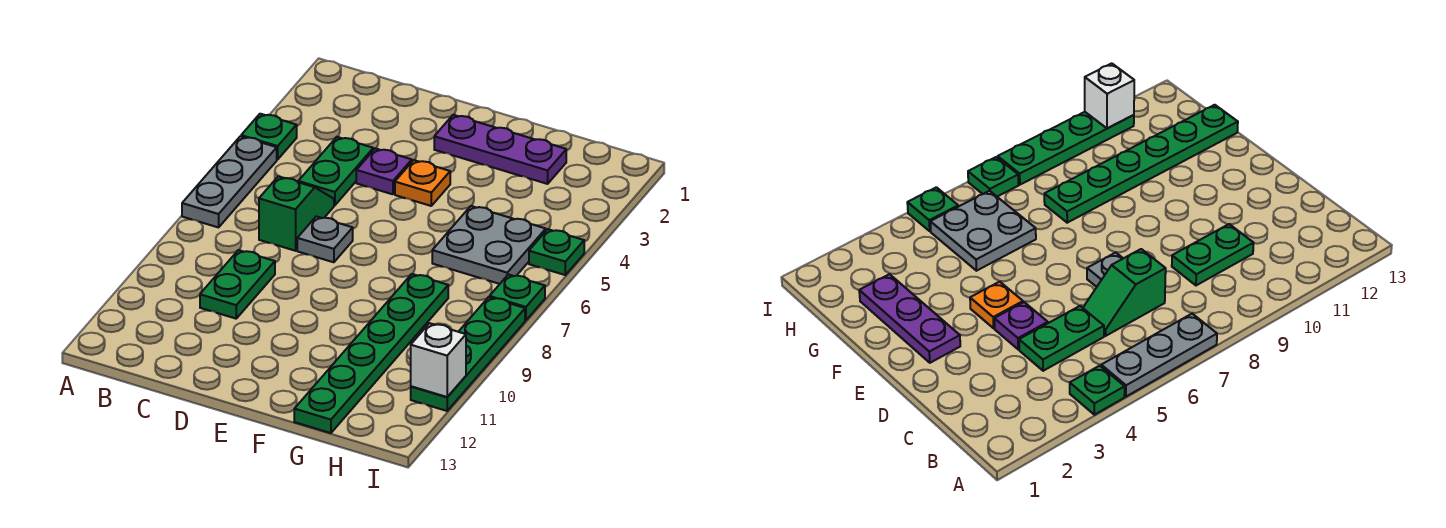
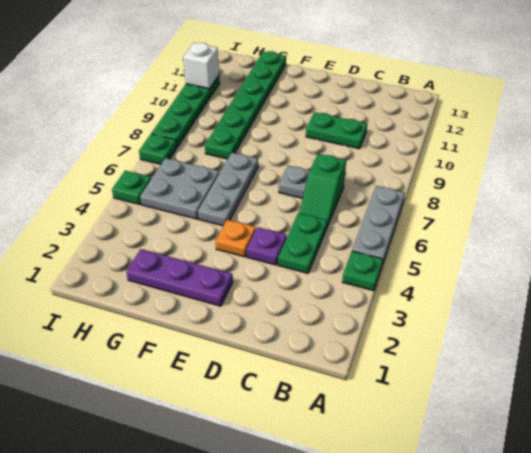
green 1x2 plate [200,250,275,319] -> green 1x2 plate turned to [306,112,367,149]
none -> grey 1x3 plate [198,153,258,226]

